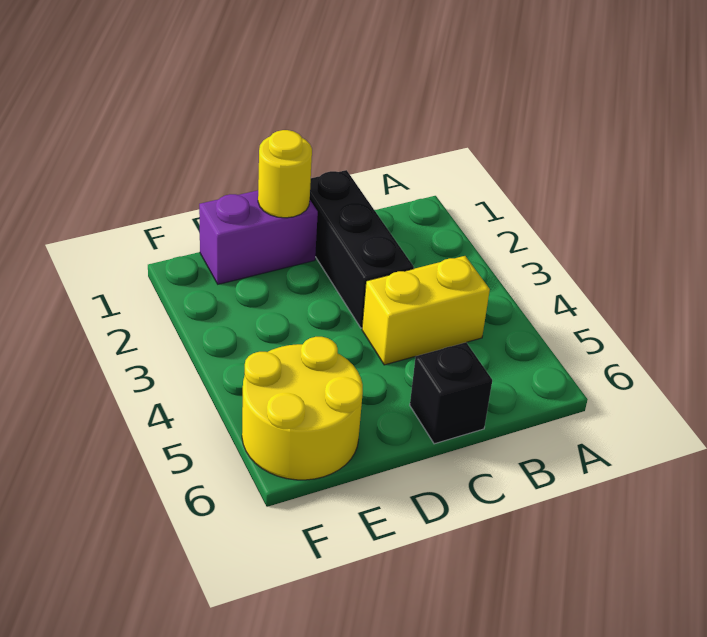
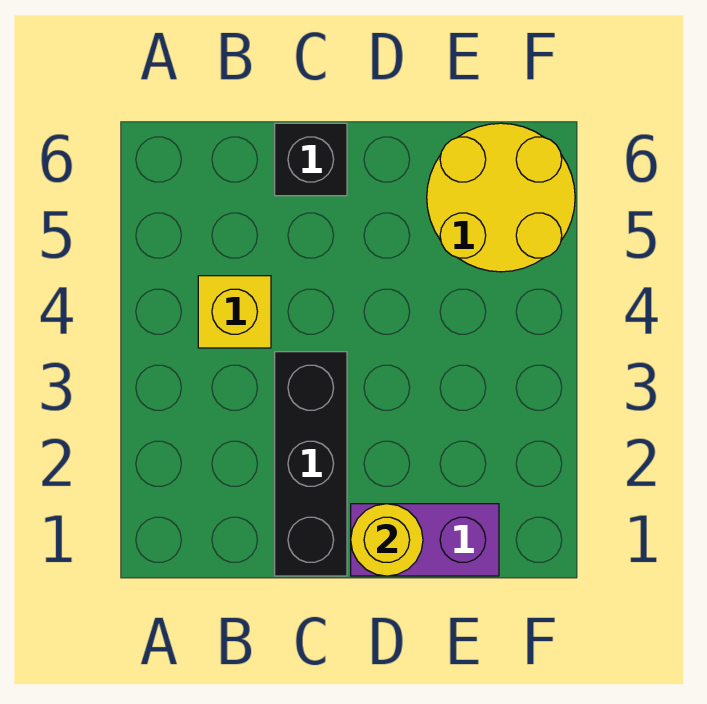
yellow 1x2 brick [362,256,490,365] -> yellow 1x1 brick [198,276,271,348]

